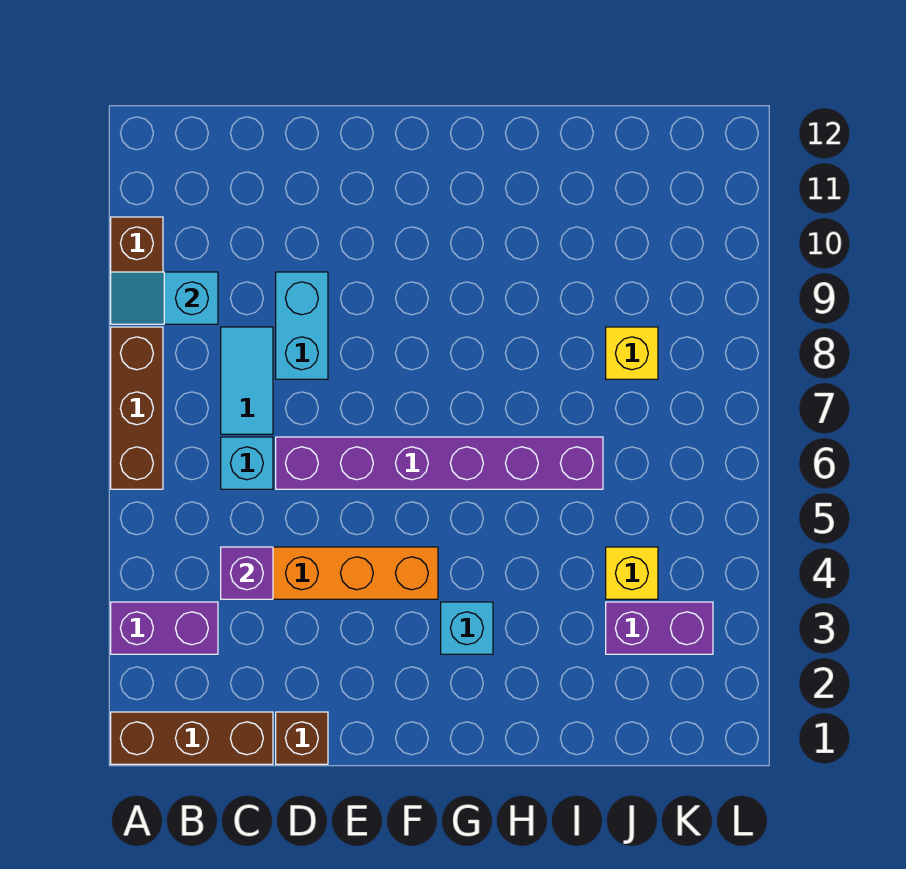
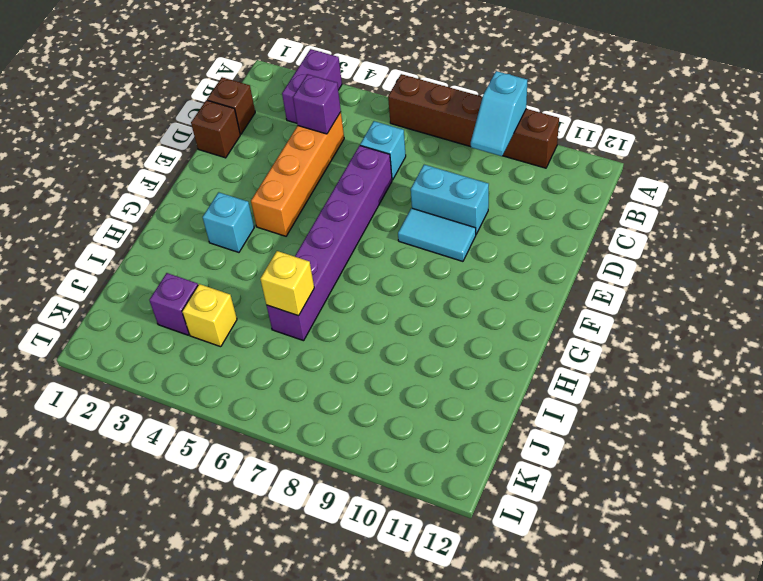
brown 1x3 brick [111,712,273,764] -> brown 1x1 brick [207,77,255,134]
cyan 1x2 slope [111,272,218,324] -> cyan 1x2 slope turned to [471,71,527,156]
cyan 1x2 tile [221,327,273,434] -> cyan 1x2 tile moved to [398,208,476,261]
purple 1x2 brick [606,602,713,654] -> purple 1x1 brick [149,273,198,335]
yellow 1x1 brick [606,327,658,379] -> yellow 1x1 brick moved to [260,251,314,316]

